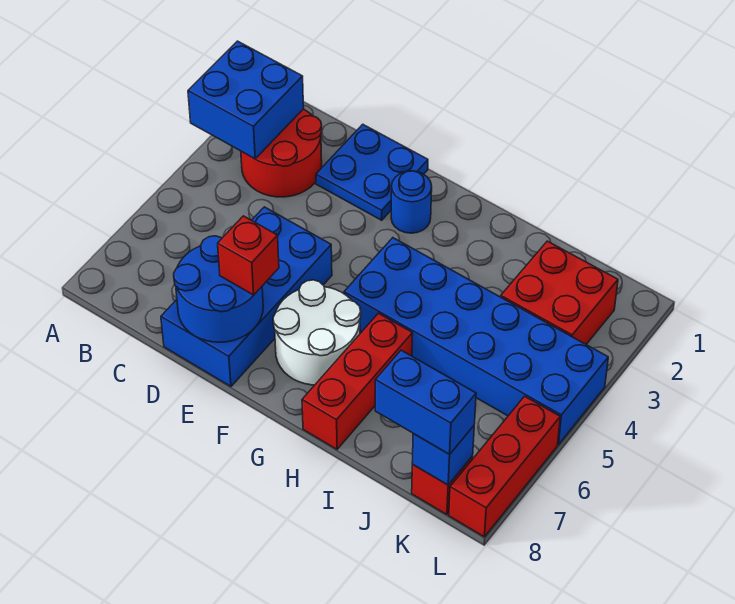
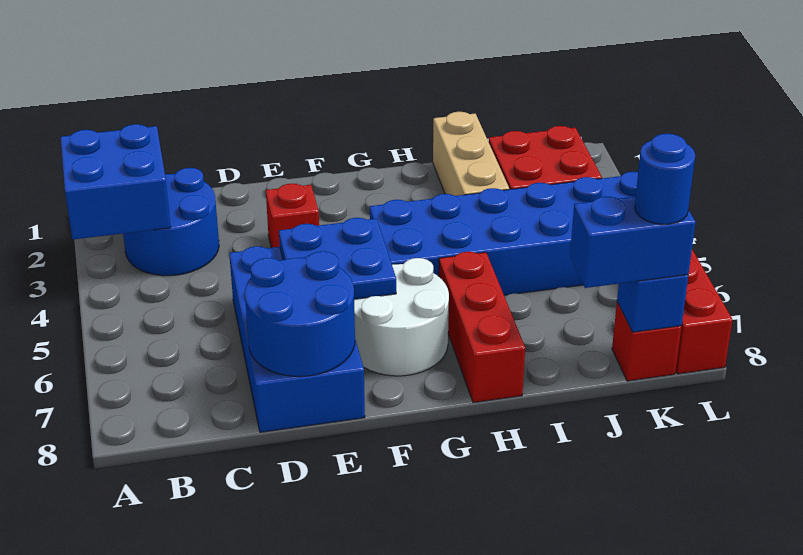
red 2x2 round brick [241,109,322,197] -> blue 2x2 round brick [123,168,219,276]
blue 2x2 plate [316,124,428,220] -> blue 2x2 plate moved to [279,218,396,299]
red 1x1 brick [218,216,279,295] -> red 1x1 brick moved to [266,183,319,248]
blue 1x1 round brick [391,171,432,233] -> blue 1x1 round brick moved to [635,134,695,224]
none -> tan 1x3 brick [433,112,509,196]

